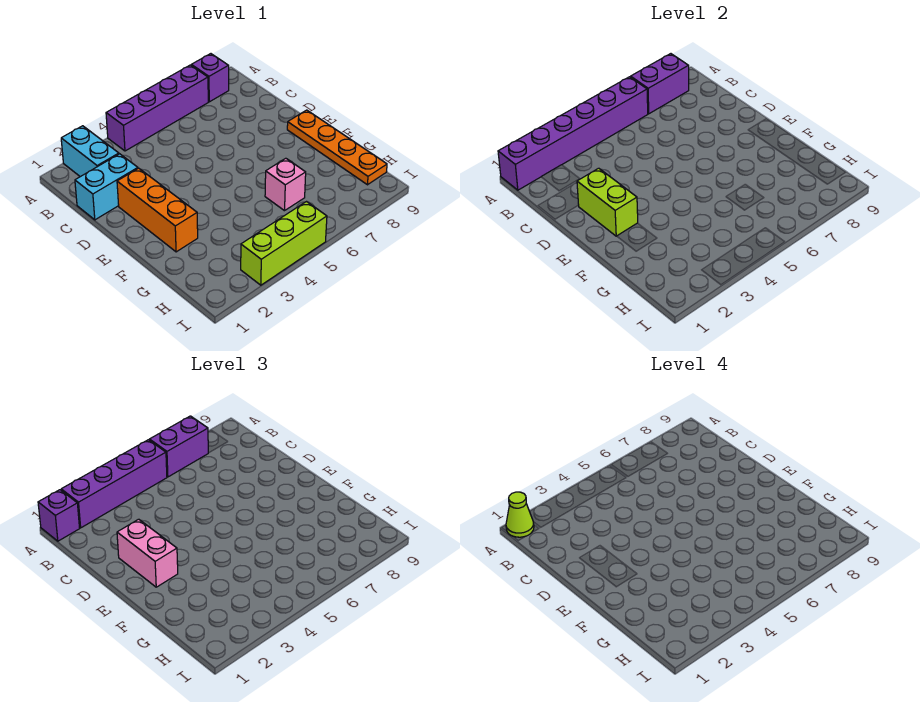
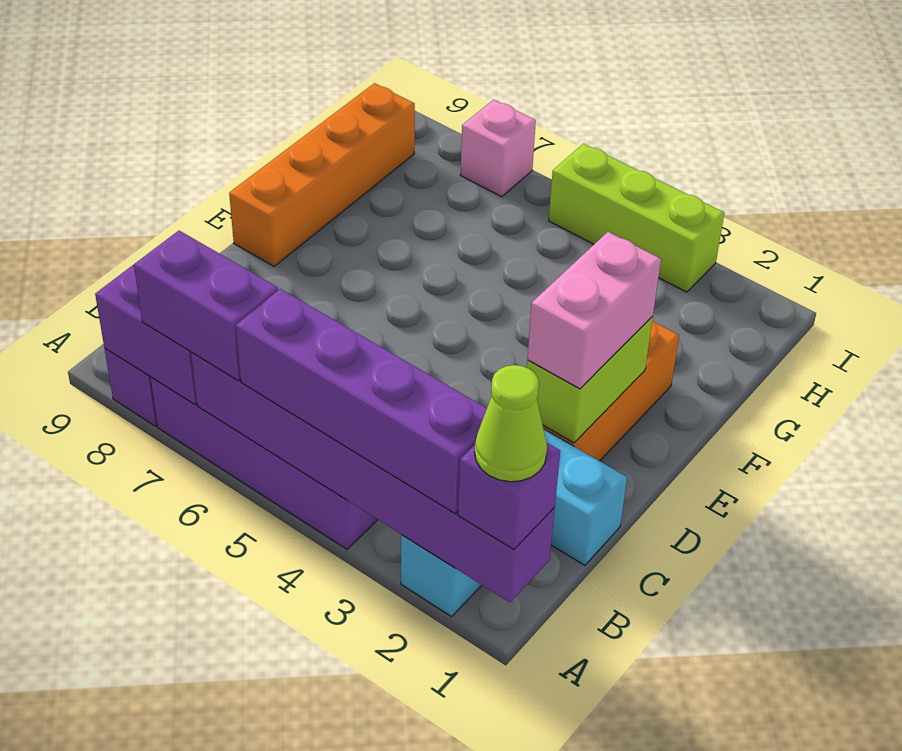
orange 1x4 plate [287,110,387,185] -> orange 1x4 brick [229,83,415,266]
pink 1x1 brick [265,158,306,211] -> pink 1x1 brick moved to [460,100,536,197]

